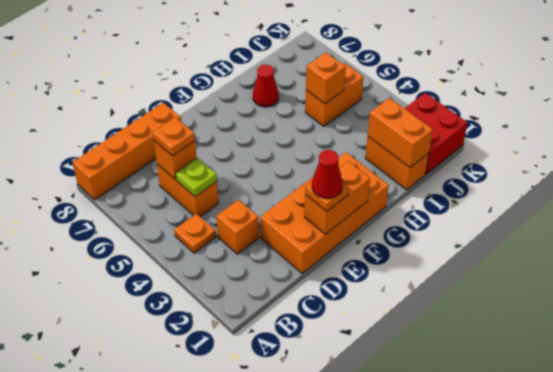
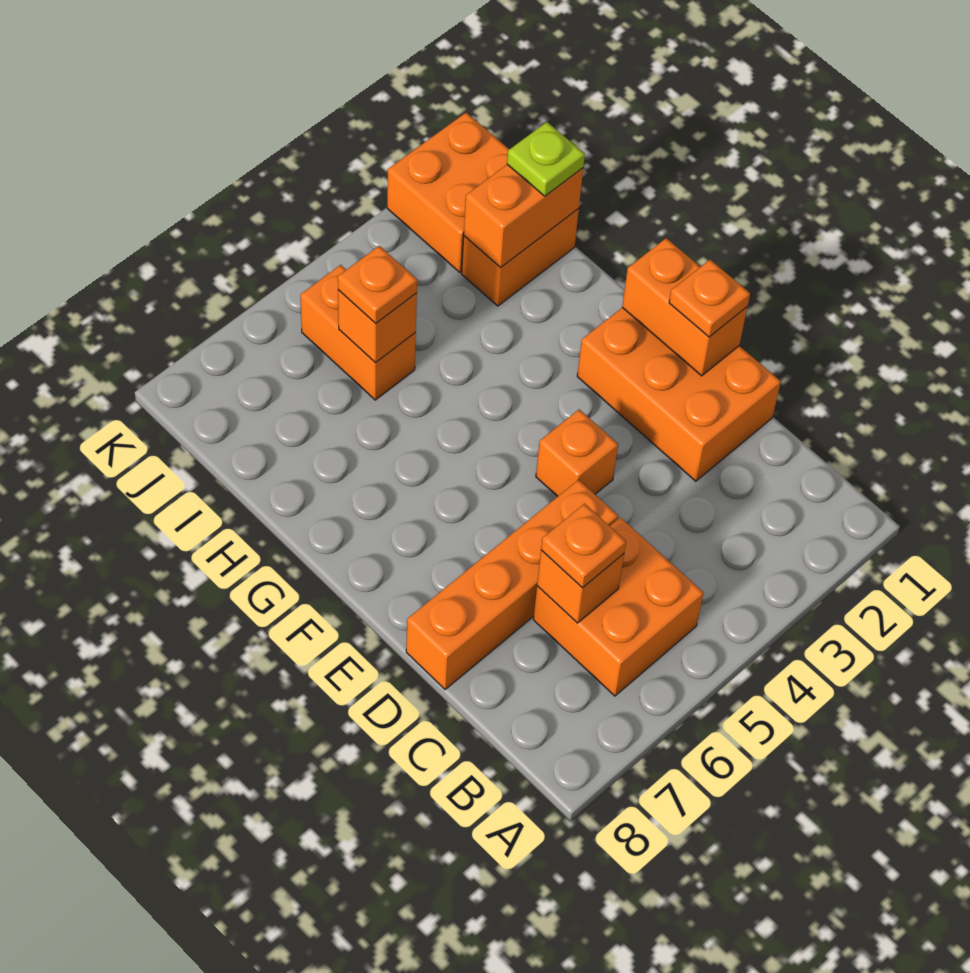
orange 1x4 brick [73,103,181,200] -> orange 1x4 brick turned to [406,480,618,690]
orange 1x1 plate [175,214,216,253] -> orange 1x1 plate moved to [338,246,417,324]
orange 1x1 brick [217,200,259,254] -> orange 1x1 brick moved to [536,409,618,497]
orange 1x2 brick [157,164,218,216] -> orange 2x2 brick [533,517,704,696]
lime 1x1 plate [175,158,217,197] -> lime 1x1 plate moved to [507,122,585,196]
orange 2x4 brick [260,152,389,273] -> orange 2x3 brick [577,308,781,481]
red 1x1 cone [312,150,343,198] -> none
red 1x1 cone [253,65,279,107] -> none
red 2x2 brick [404,93,468,174] -> orange 2x2 brick [387,113,509,272]

